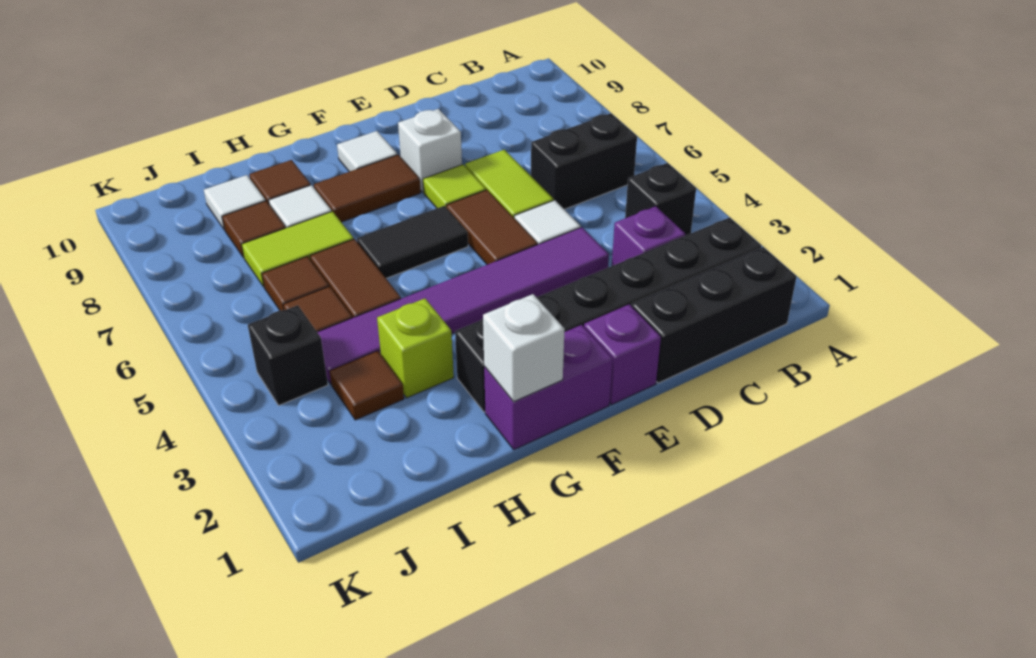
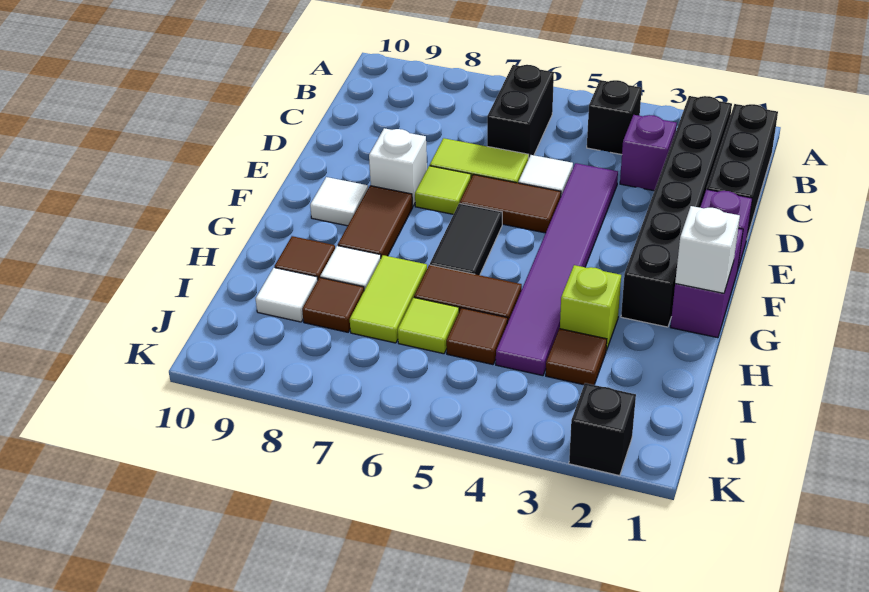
brown 1x1 tile [262,257,329,311] -> lime 1x1 tile [398,297,459,354]
black 1x1 brick [248,305,328,405] -> black 1x1 brick moved to [569,383,636,476]

